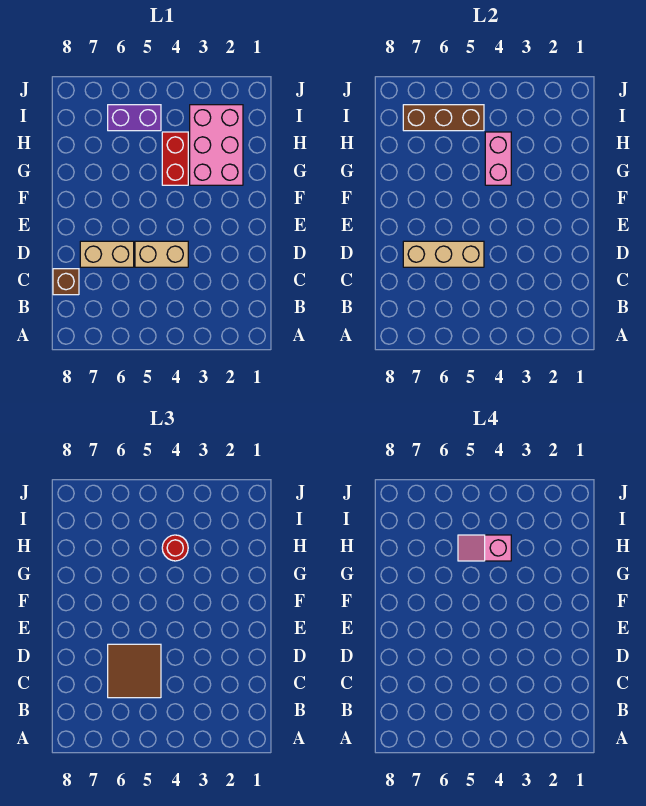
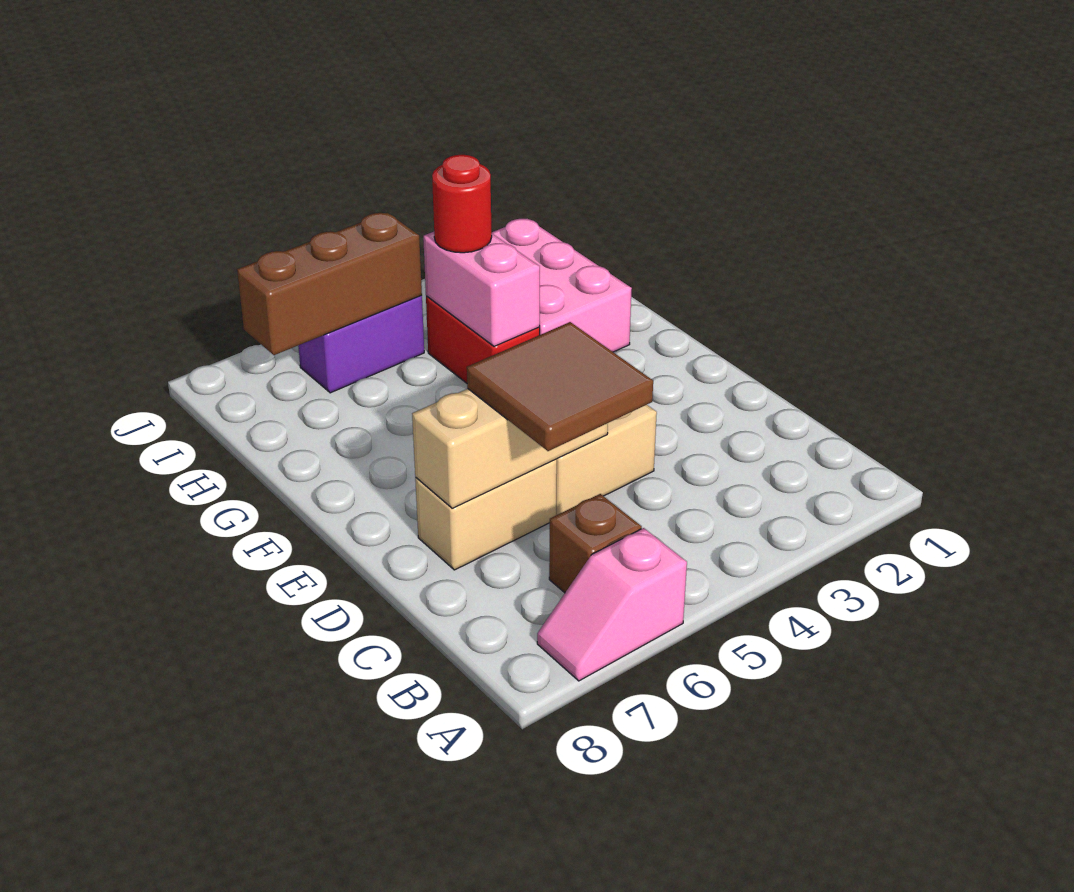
brown 1x1 brick [53,269,79,295] -> brown 1x1 brick moved to [549,494,642,593]
pink 1x2 slope [458,535,511,561] -> pink 1x2 slope moved to [537,528,687,681]

